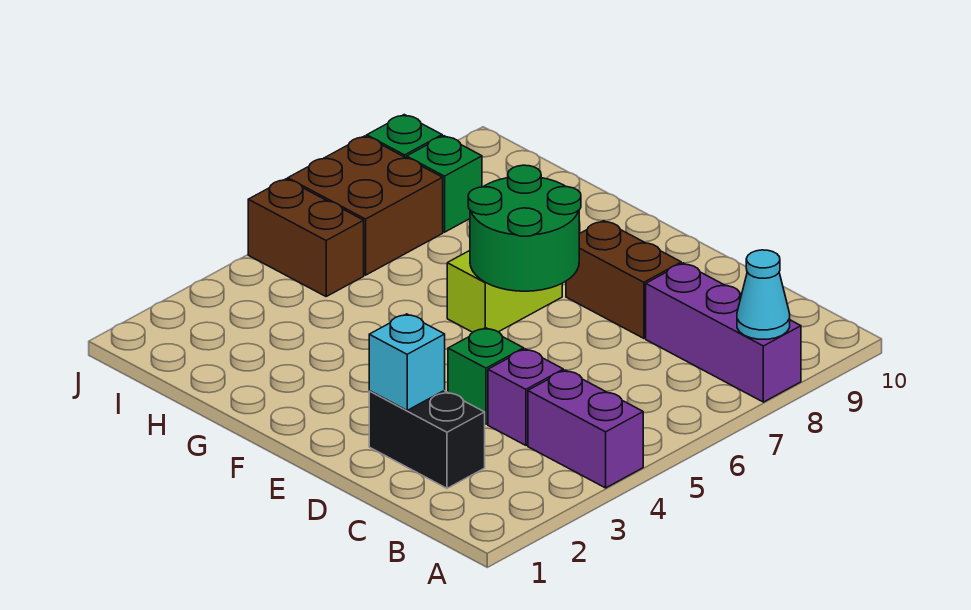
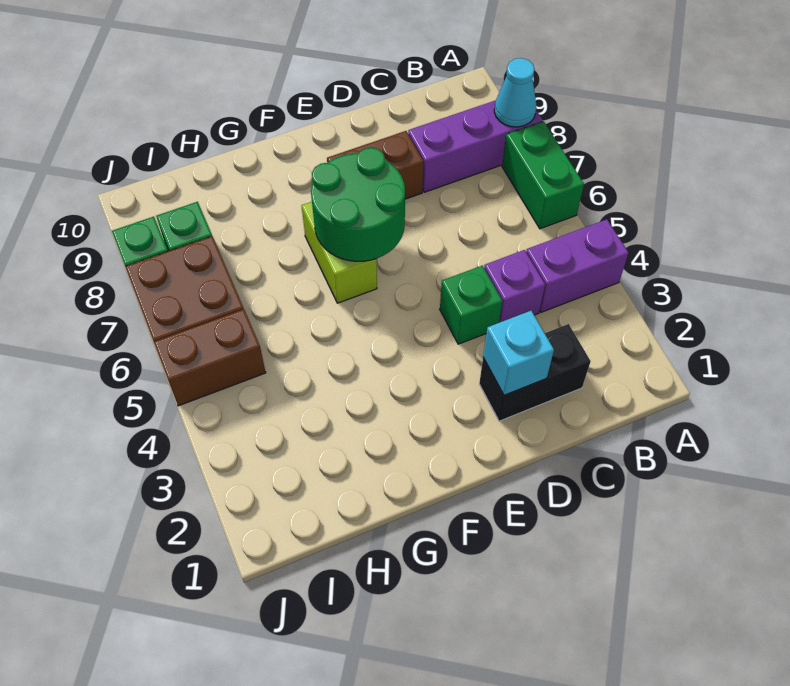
none -> green 1x2 brick [502,121,584,229]

